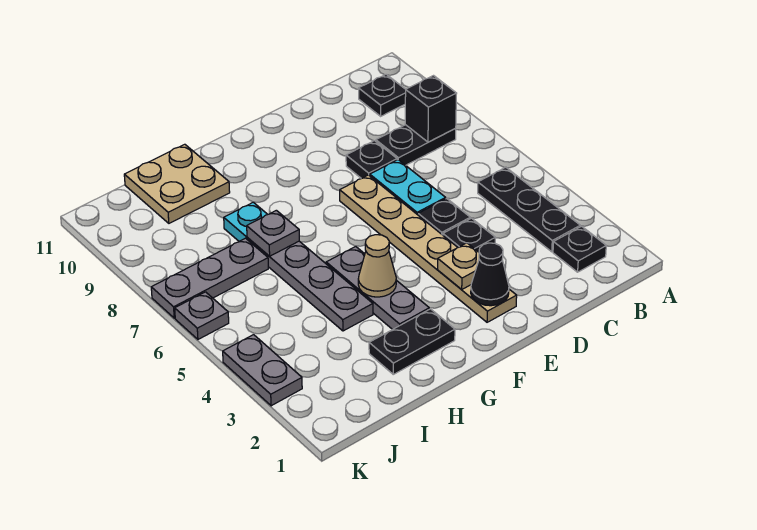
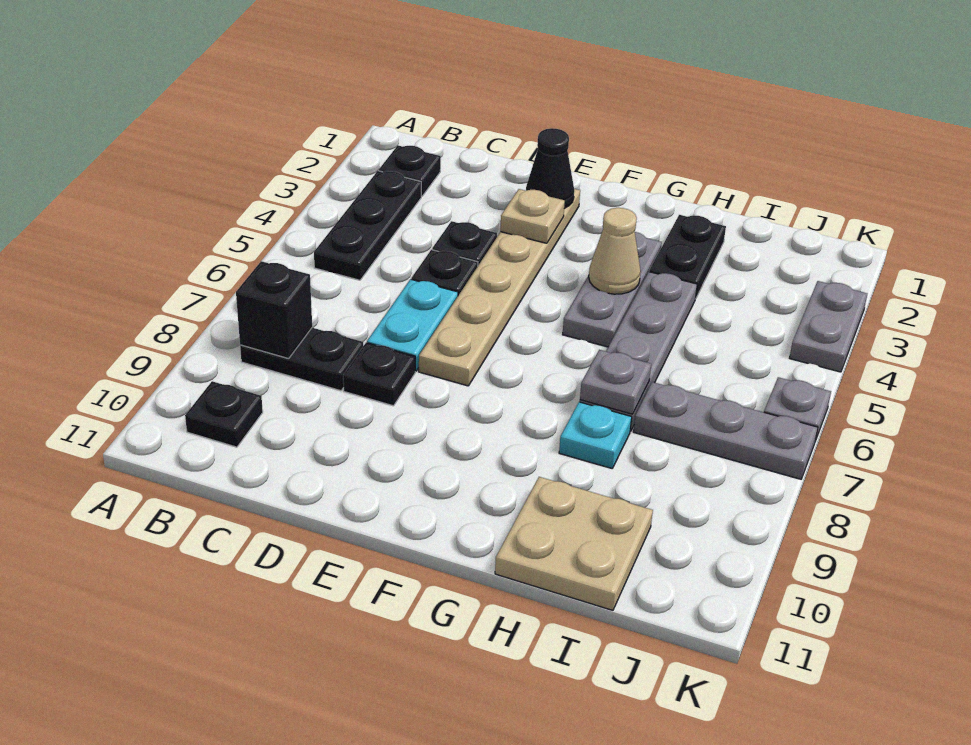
black 1x2 plate [369,309,455,374] -> black 1x2 plate turned to [649,215,726,299]

